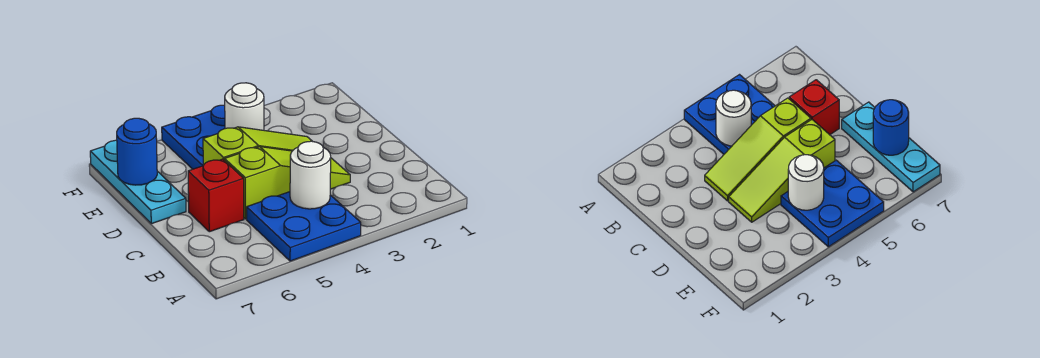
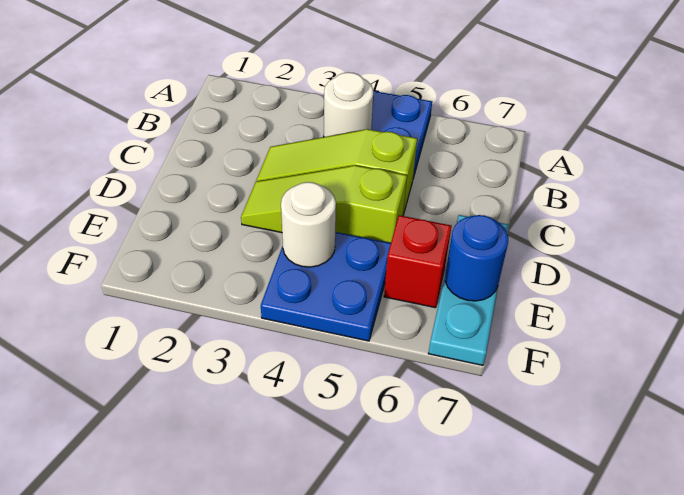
red 1x1 brick [188,159,244,232] -> red 1x1 brick moved to [384,215,452,308]

